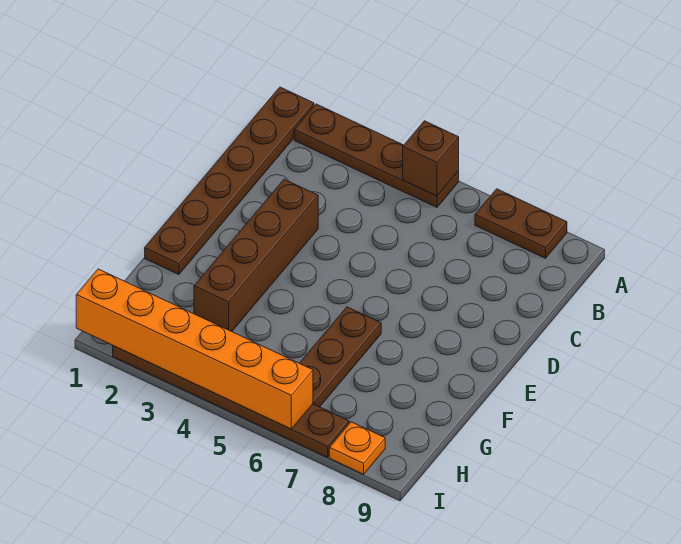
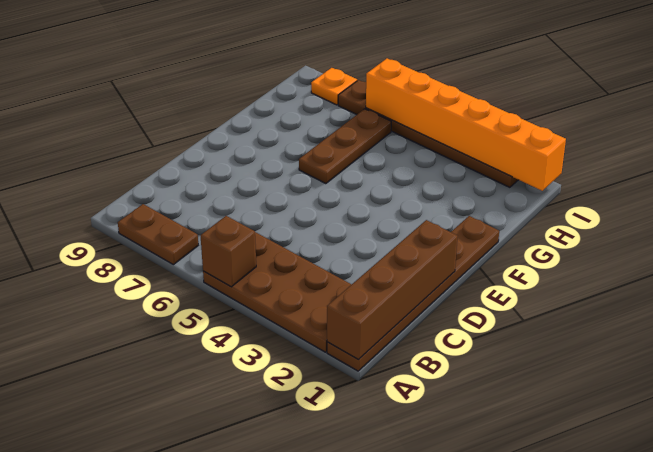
brown 1x4 plate [294,104,459,207] -> brown 2x4 plate [203,232,352,352]
brown 1x4 brick [194,179,318,332] -> brown 1x4 brick moved to [327,220,458,360]

